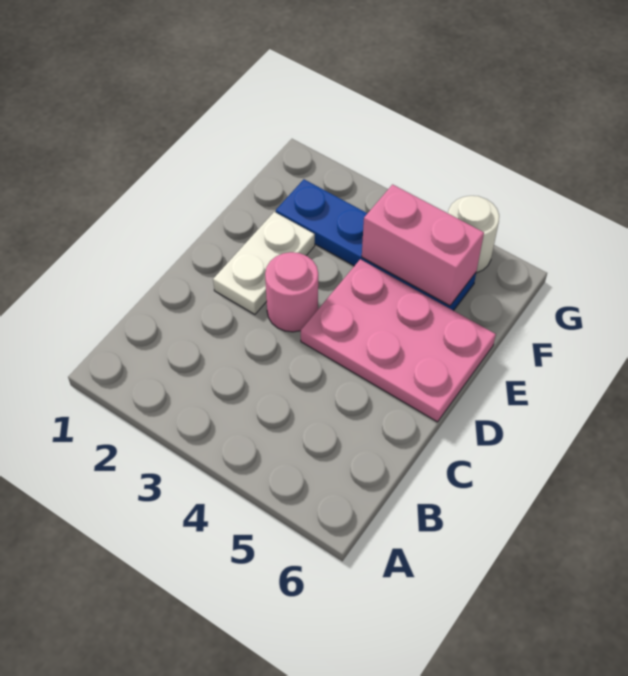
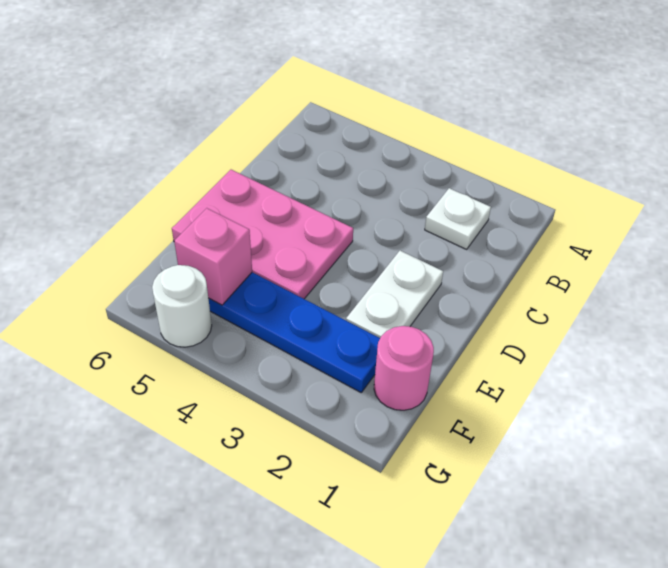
none -> white 1x1 plate [425,188,491,249]
pink 1x1 round brick [265,252,318,332] -> pink 1x1 round brick moved to [374,326,434,410]
pink 1x2 brick [362,185,484,306] -> pink 1x1 brick [174,208,252,305]

